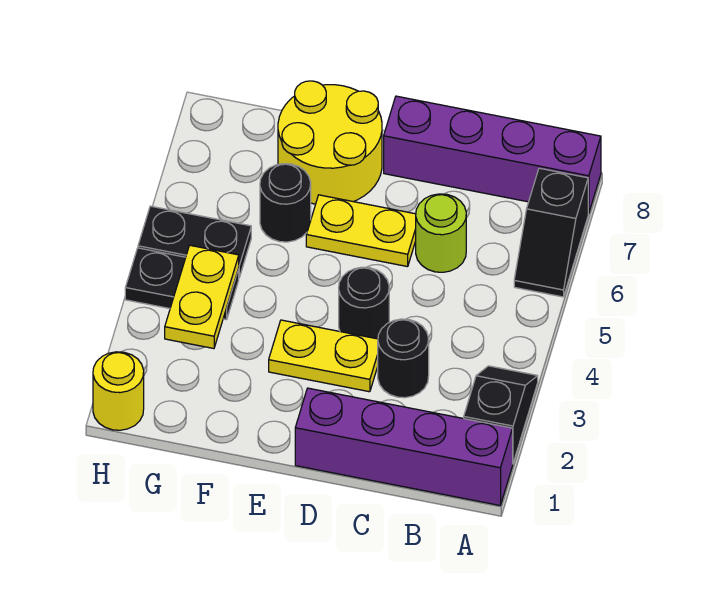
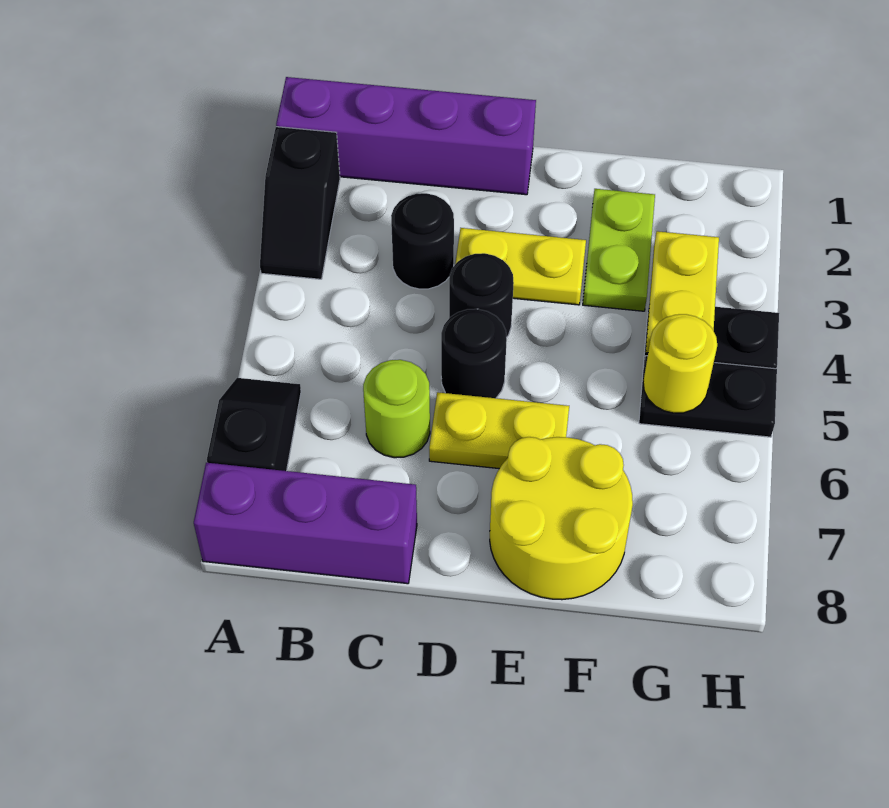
purple 1x4 brick [384,96,601,214] -> purple 1x3 brick [194,463,417,584]
none -> lime 1x2 plate [583,189,655,311]
black 1x1 round brick [260,164,311,242] -> black 1x1 round brick moved to [441,309,507,398]
yellow 1x1 round brick [93,352,144,430] -> yellow 1x1 round brick moved to [643,314,717,413]

